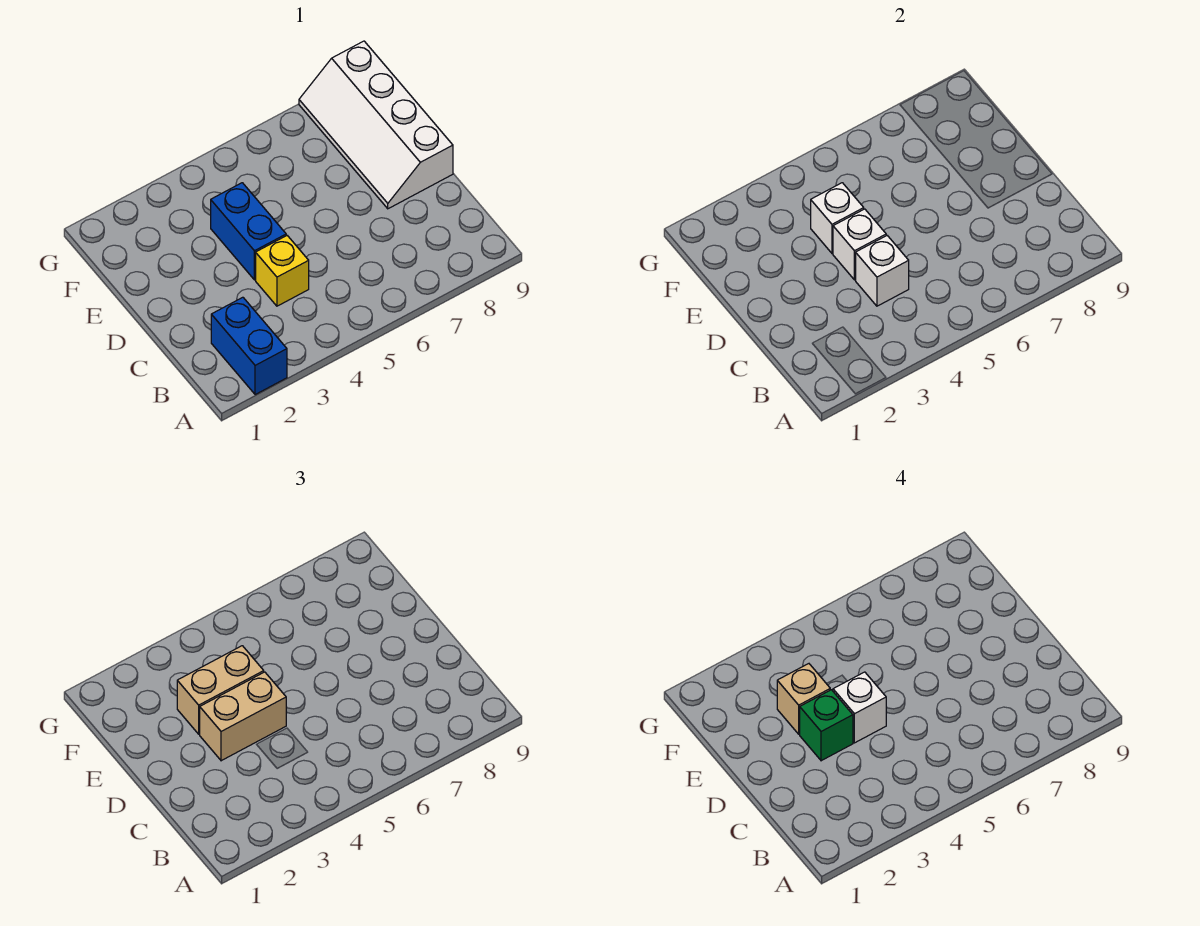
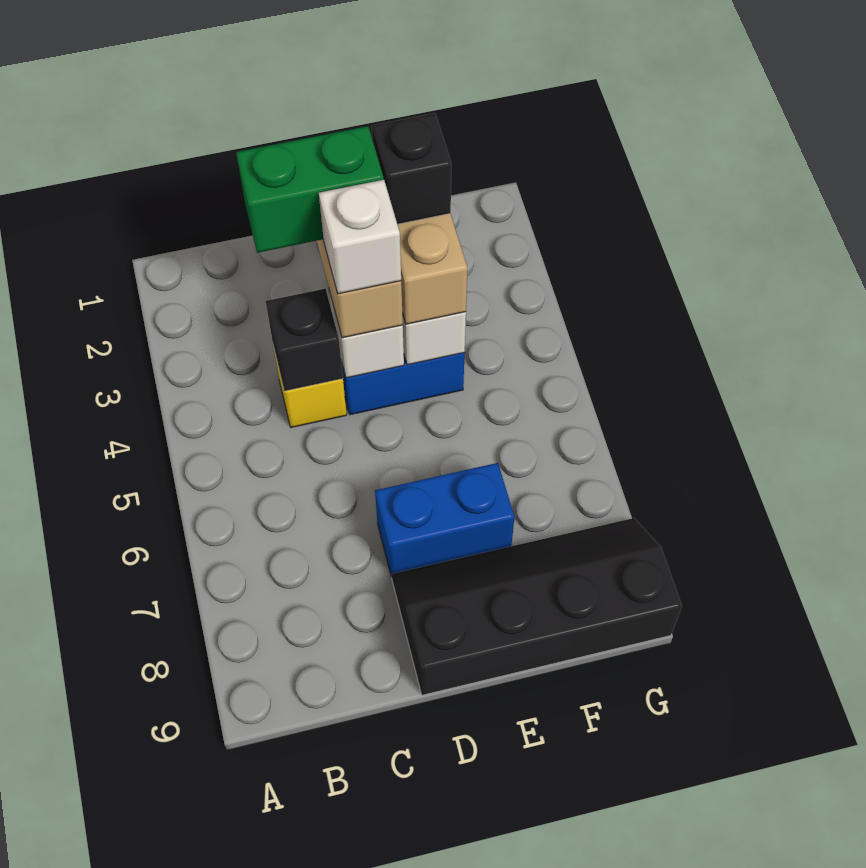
blue 1x2 brick [211,297,287,395] -> blue 1x2 brick moved to [375,463,515,577]
white 1x1 brick [856,235,909,306] -> black 1x1 brick [266,289,343,391]
green 1x1 brick [800,690,853,761] -> green 1x2 brick [236,126,384,253]
white 2x4 slope [299,41,453,209] -> black 2x4 slope [392,518,682,695]
tan 1x1 brick [777,664,830,734] -> black 1x1 brick [372,113,451,224]

